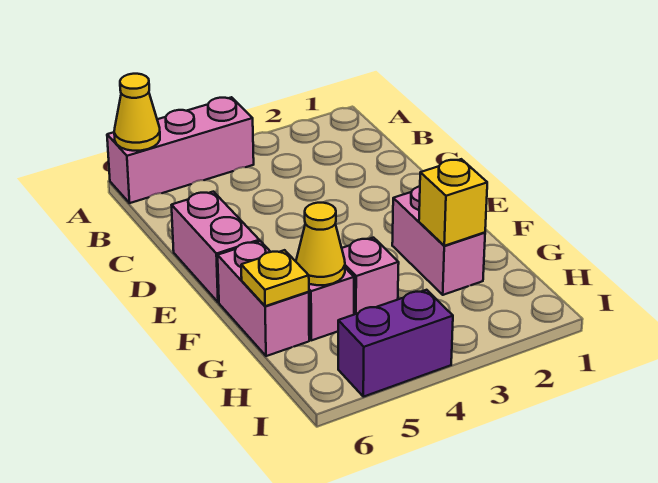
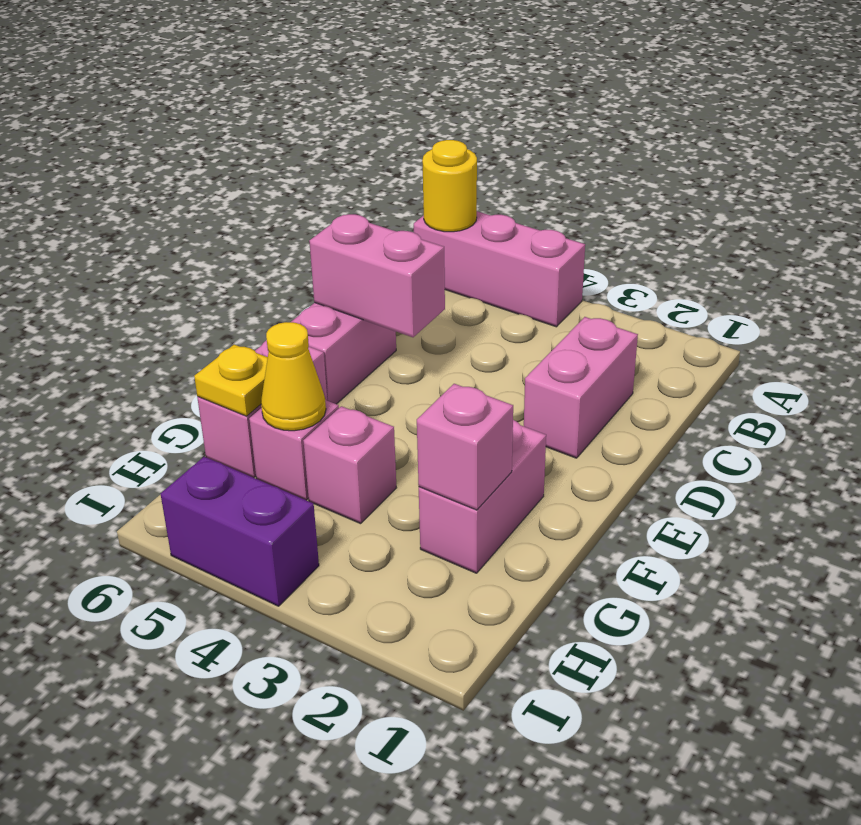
yellow 1x1 cone [114,74,160,151] -> yellow 1x1 round brick [422,140,477,232]
none -> pink 1x2 brick [524,317,638,458]
none -> pink 1x2 brick [309,214,445,337]
yellow 1x1 brick [419,159,487,246] -> pink 1x1 brick [417,384,513,510]

